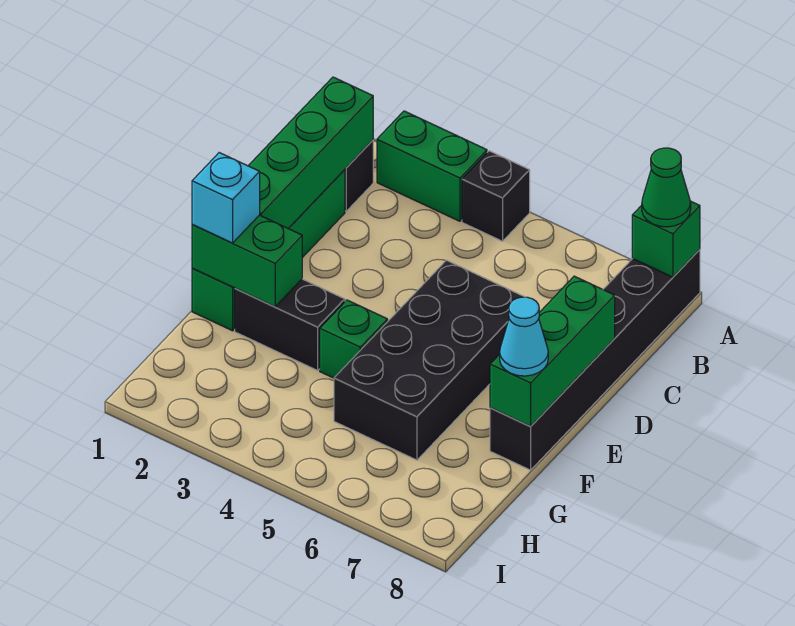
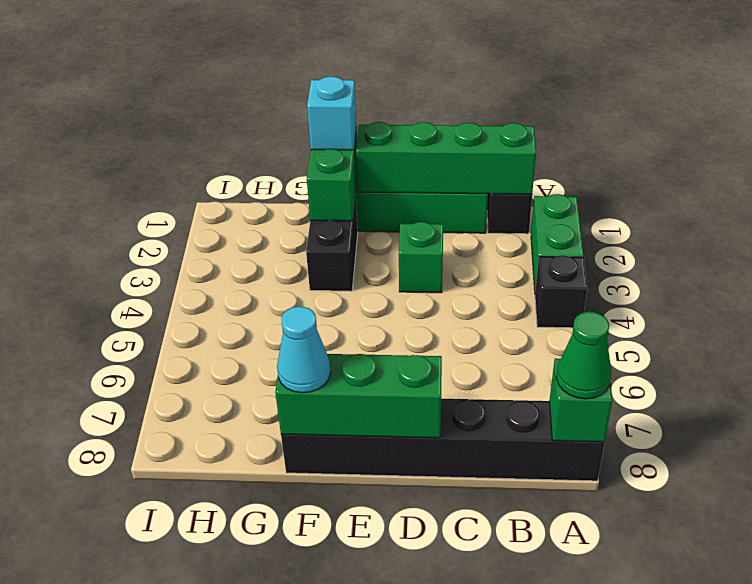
black 2x4 brick [334,260,524,460] -> none
green 1x1 brick [320,300,387,378] -> green 1x1 brick moved to [399,222,443,293]

